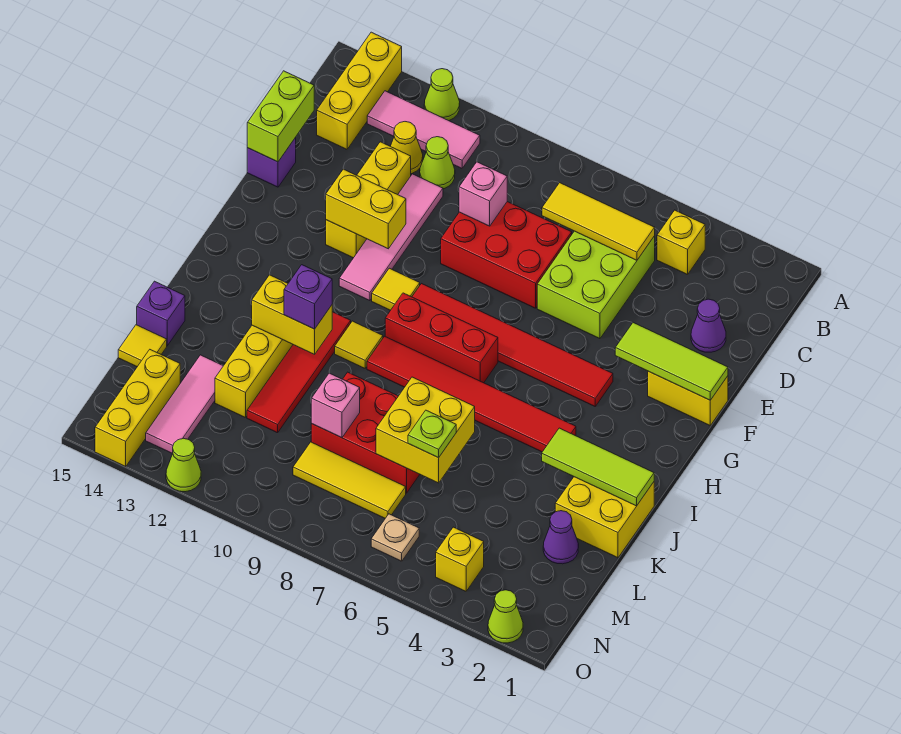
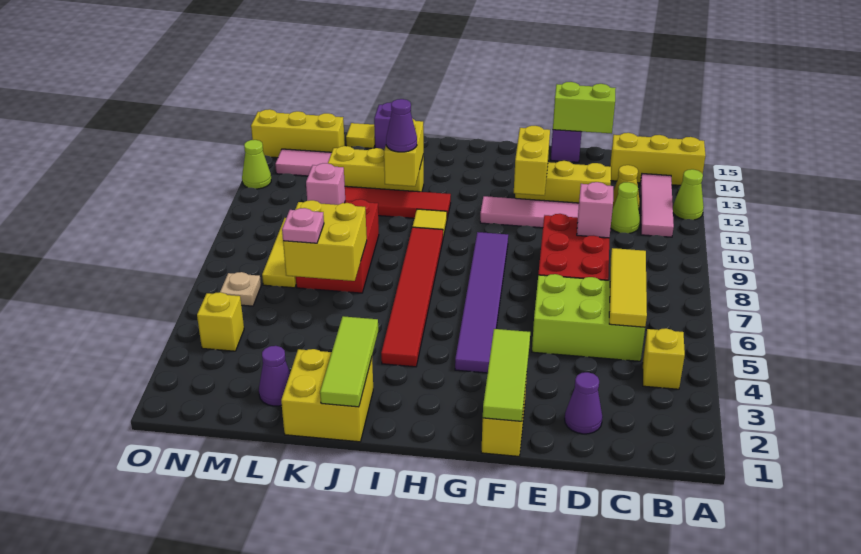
red 1x6 tile [412,284,613,406] -> purple 1x6 tile [455,232,508,373]
yellow 1x1 tile [372,268,420,310] -> none
red 1x3 brick [385,293,498,383] -> none
purple 1x1 brick [284,265,332,329] -> purple 1x1 cone [386,99,417,152]
lime 1x1 plate [408,410,456,458] -> pink 1x1 plate [282,208,324,243]
lime 1x1 cone [488,590,523,643] -> none

